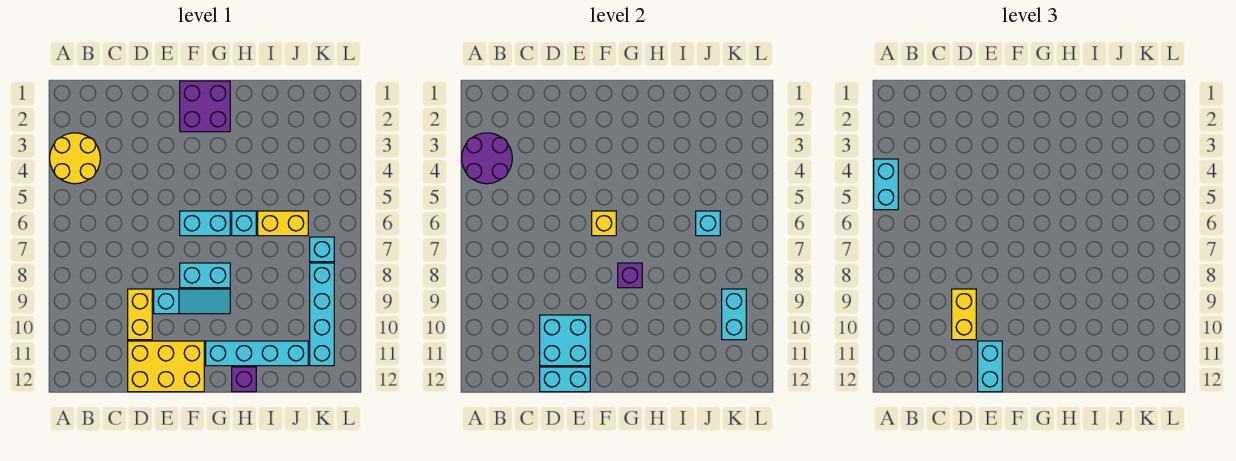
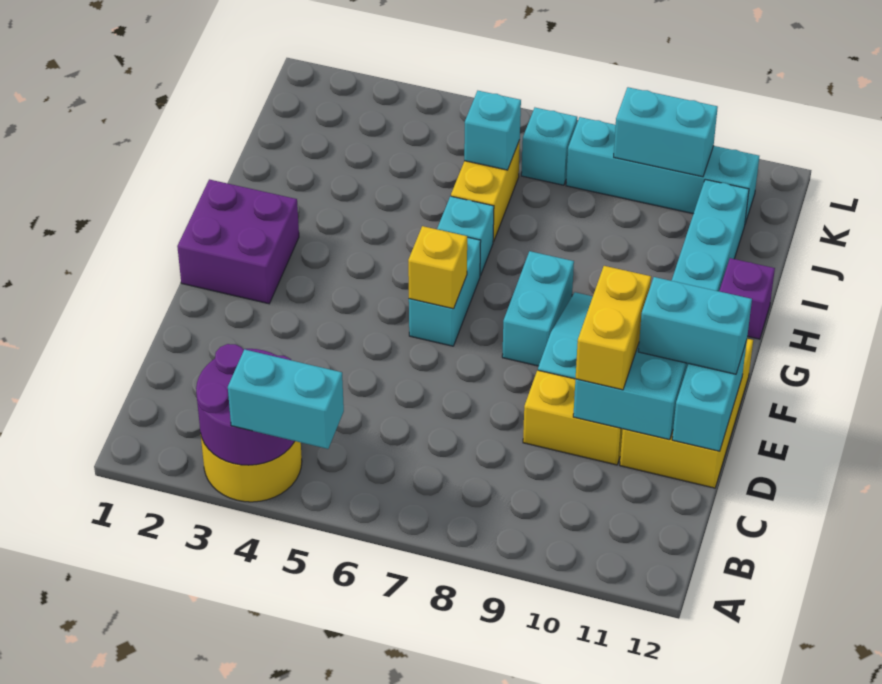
yellow 1x2 brick [952,289,976,340] -> yellow 1x2 brick turned to [576,266,651,390]
purple 1x1 brick [618,263,642,288] -> none

